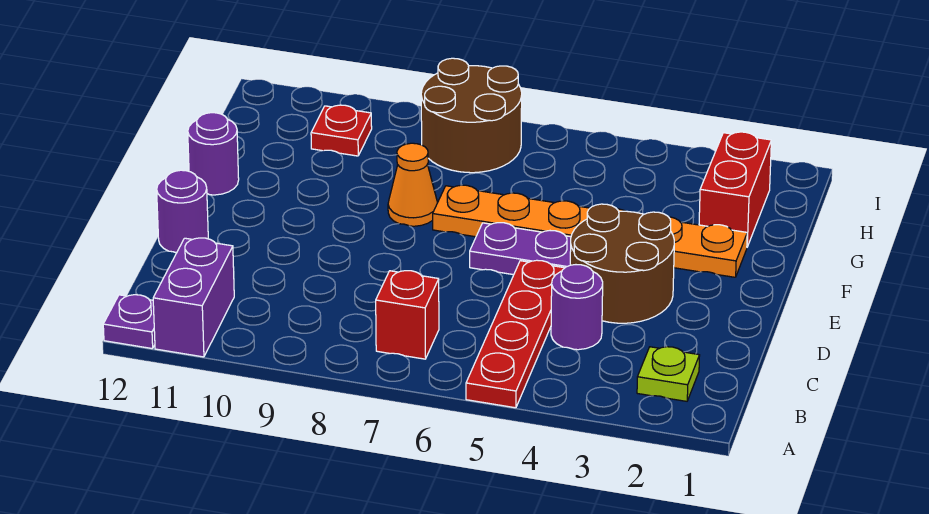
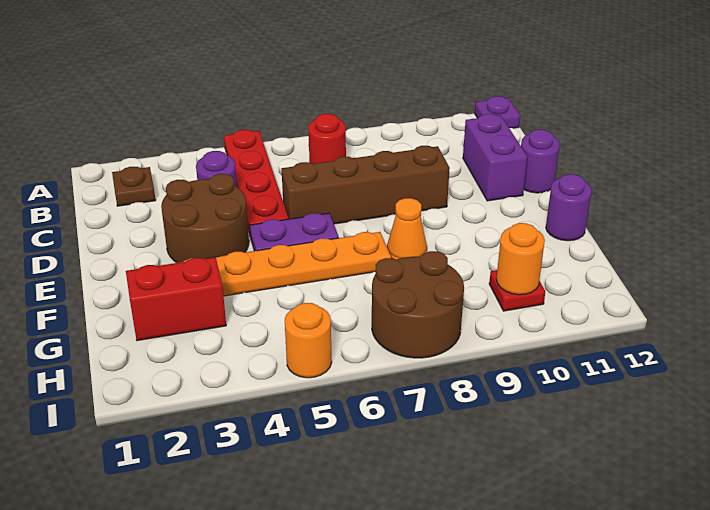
purple 1x2 brick [153,238,234,357] -> purple 1x2 brick moved to [463,114,527,201]
lime 1x1 plate [637,347,700,401] -> brown 1x1 plate [112,167,156,206]
red 1x1 brick [376,271,439,359] -> red 1x1 round brick [308,114,346,164]
none -> brown 1x4 brick [282,146,450,224]
red 1x2 brick [699,132,771,247] -> red 1x2 brick turned to [126,257,226,341]
none -> orange 1x1 round brick [496,223,545,295]
none -> orange 1x1 round brick [285,303,332,378]

